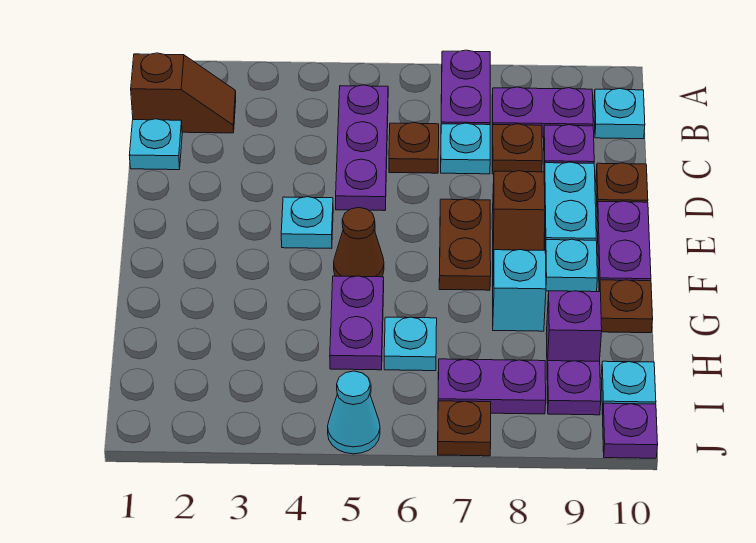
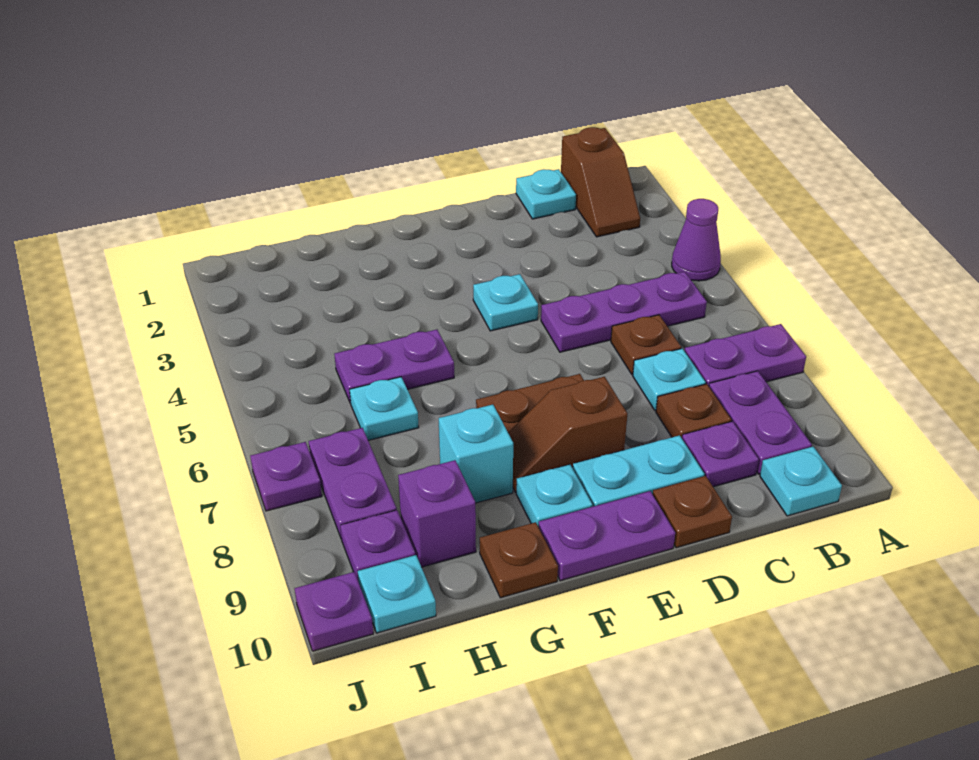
none -> purple 1x1 cone [672,199,721,281]
brown 1x1 cone [334,208,384,277] -> none
cyan 1x1 cone [328,371,380,454] -> none
brown 1x1 plate [438,401,491,456] -> purple 1x1 plate [250,442,322,511]

